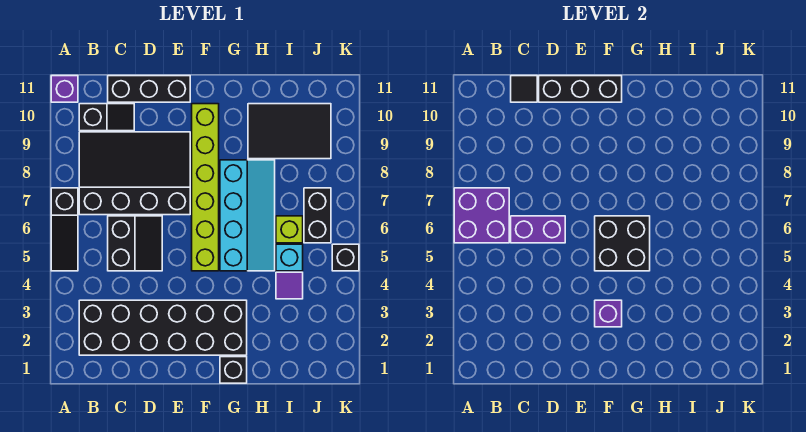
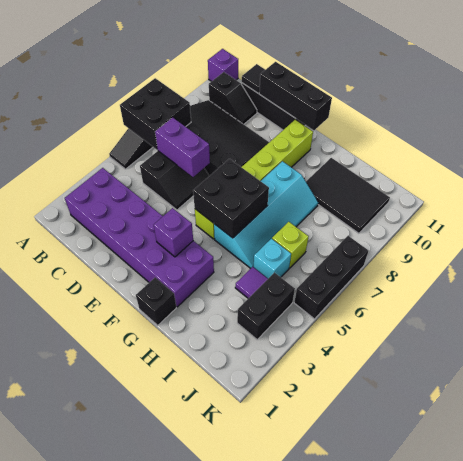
purple 2x2 brick [454,188,509,243] -> black 2x2 brick [120,78,191,150]
black 2x6 brick [79,300,247,355] -> purple 2x6 brick [65,168,214,307]
black 1x2 brick [304,188,331,243] -> black 1x2 brick moved to [237,273,295,340]
black 1x1 brick [332,244,359,271] -> black 1x3 brick [294,236,369,319]

